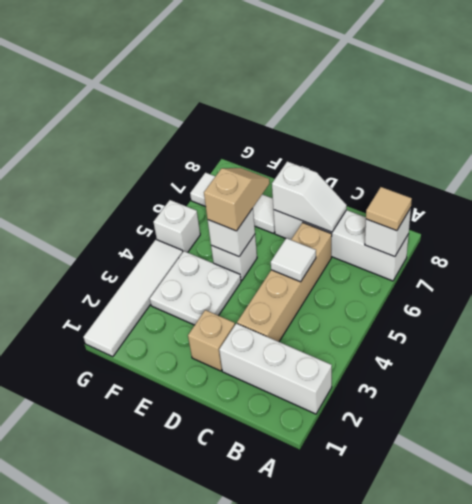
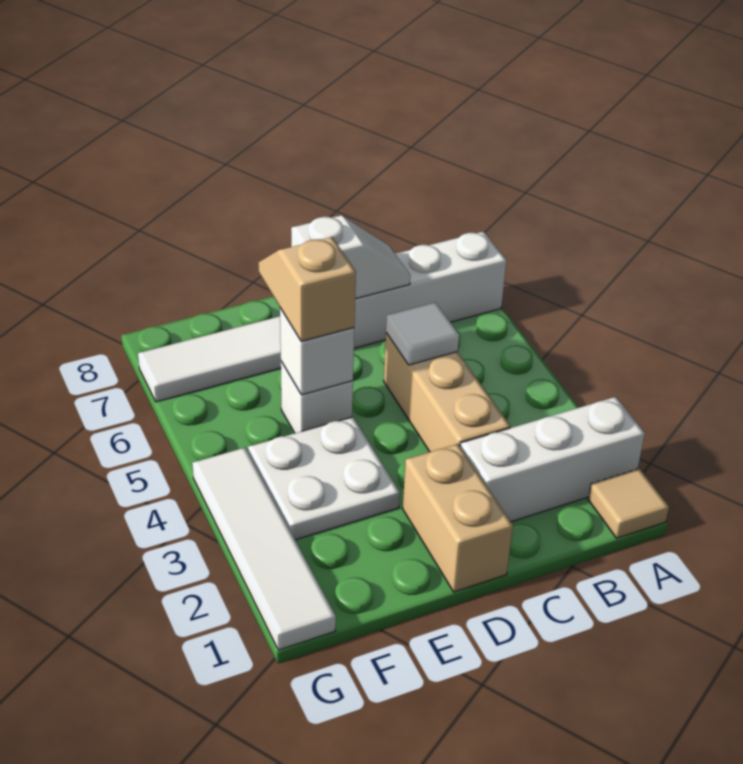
white 1x1 brick [365,208,411,257] -> none
tan 1x1 tile [366,187,412,231] -> tan 1x1 tile moved to [588,469,669,538]
tan 1x4 brick [237,223,332,342] -> tan 1x3 brick [384,333,511,452]
tan 1x1 brick [188,310,235,371] -> tan 1x2 brick [403,444,513,592]
white 1x1 brick [153,200,200,252] -> none

